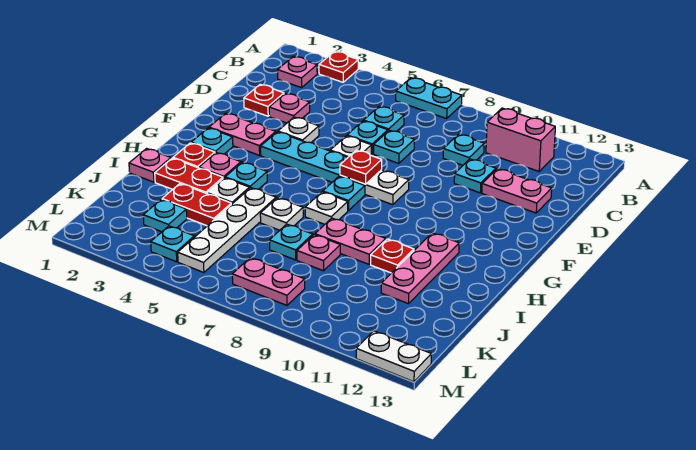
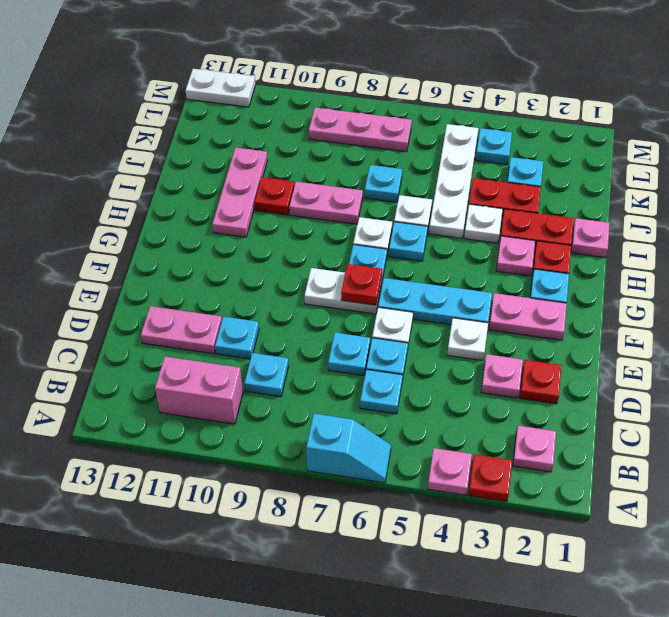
cyan 1x2 plate [396,78,462,119] -> cyan 1x2 slope [306,414,391,483]
cyan 1x1 plate [225,162,267,189] -> cyan 1x1 plate moved to [389,222,428,261]
pink 1x1 plate [297,235,340,271] -> pink 1x1 plate moved to [428,448,472,495]
pink 1x2 plate [232,258,305,305] -> pink 1x3 plate [309,108,412,152]

